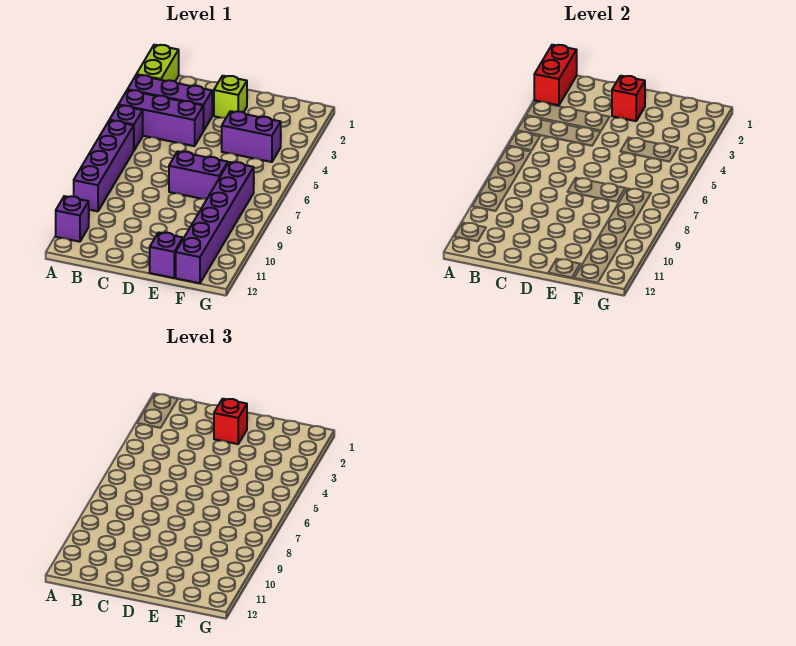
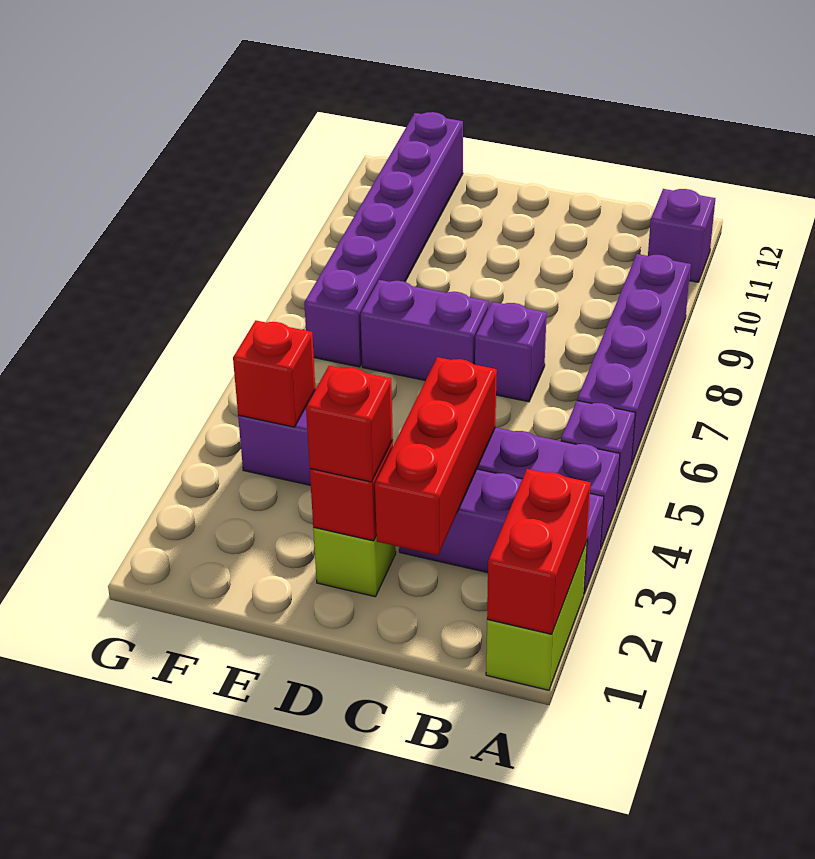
none -> red 1x3 brick [375,357,497,555]
purple 1x1 brick [150,232,183,278] -> purple 1x1 brick moved to [475,302,547,402]
none -> red 1x1 brick [233,320,315,427]

